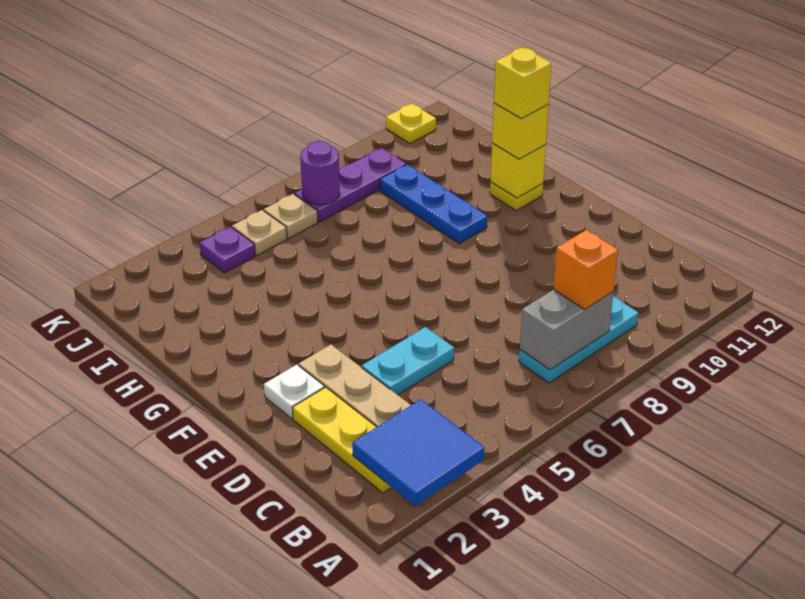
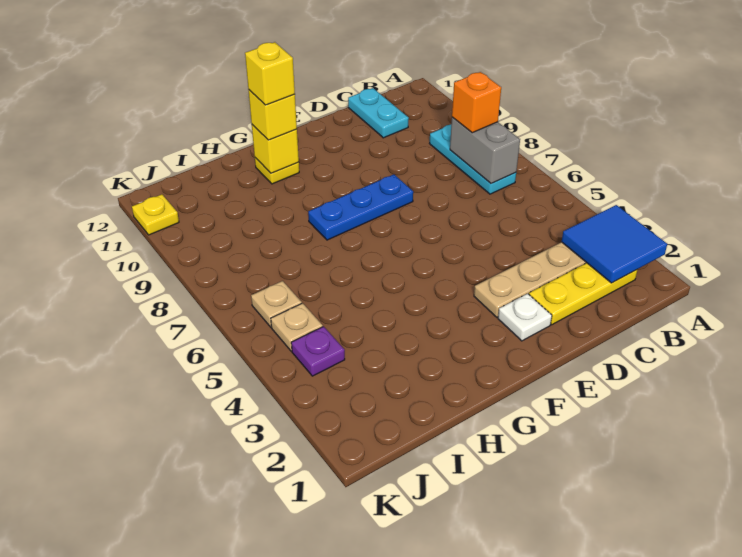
cyan 1x2 plate [362,327,454,395] -> cyan 1x2 plate moved to [348,88,409,138]
blue 1x3 plate [380,164,487,243] -> blue 1x3 plate moved to [308,174,413,240]
purple 1x3 plate [295,148,406,222] -> none
purple 1x1 round brick [300,141,340,205] -> none

